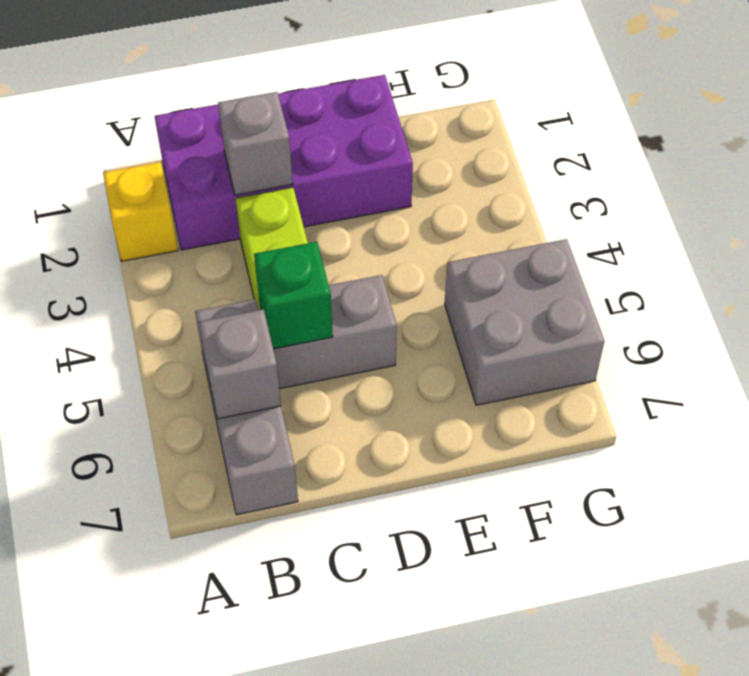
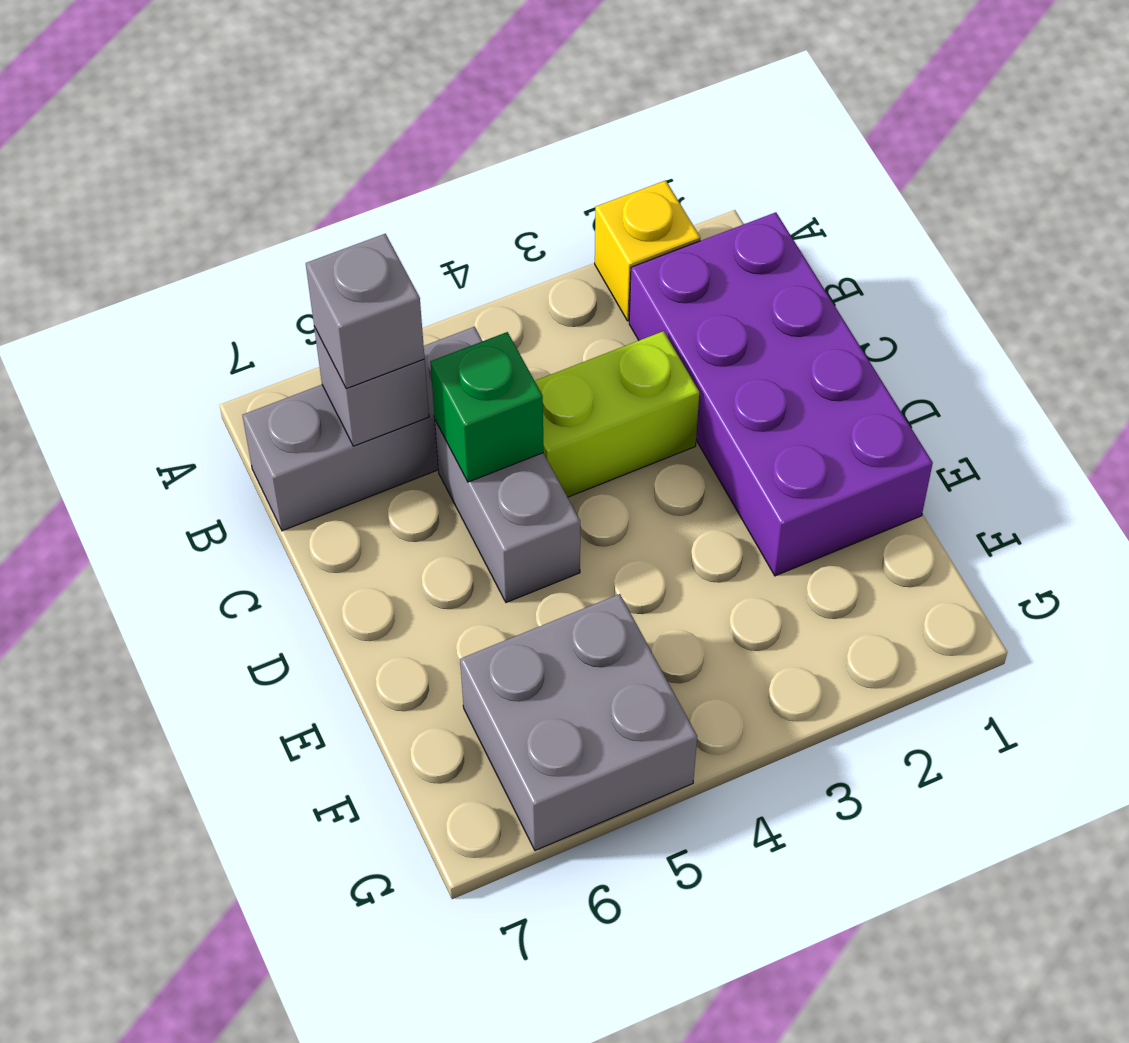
grey 1x1 brick [218,92,293,195] -> grey 1x1 brick moved to [306,234,425,389]

